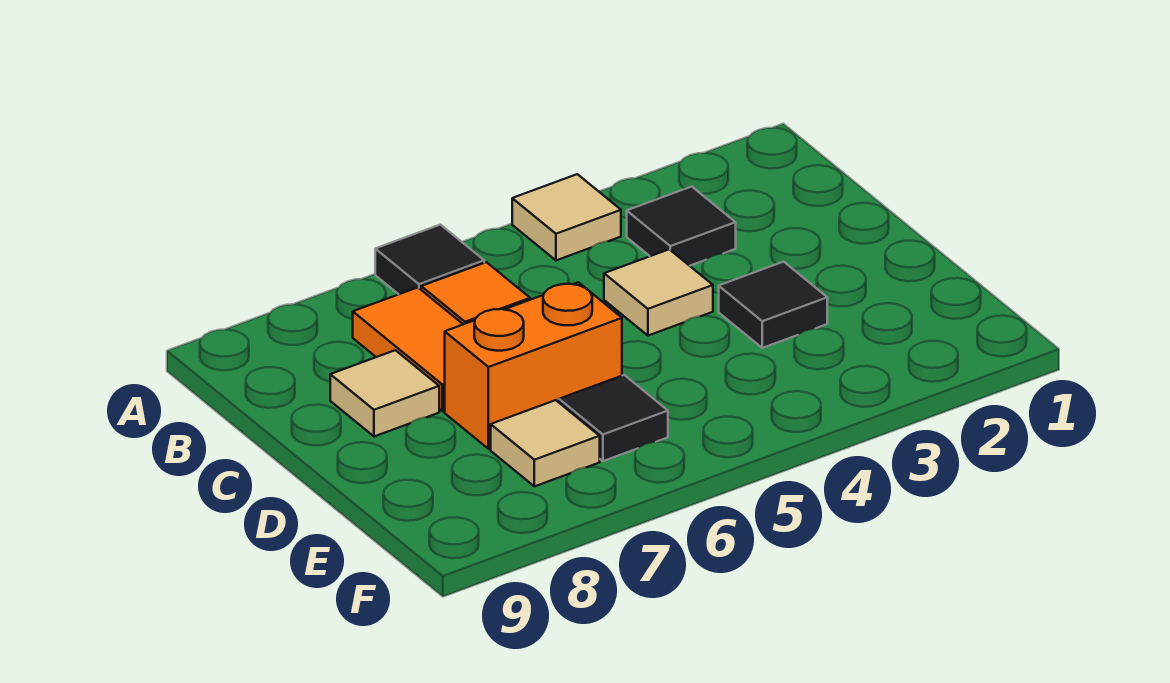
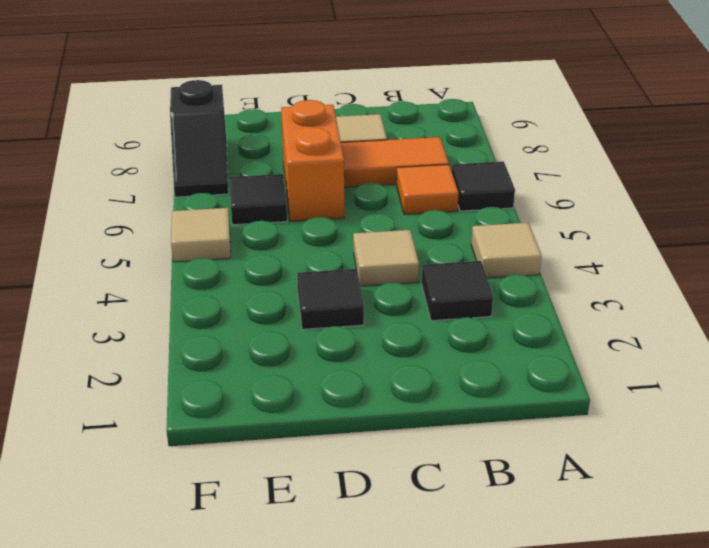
tan 1x1 tile [491,400,600,486] -> tan 1x1 tile moved to [171,208,231,262]
none -> black 1x2 slope [170,80,228,197]

